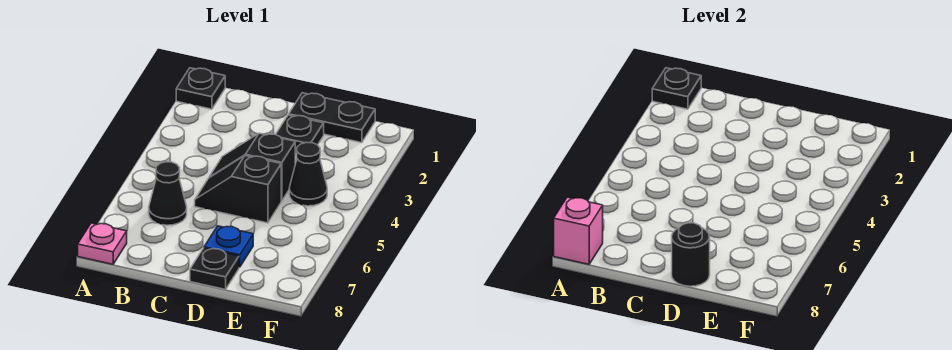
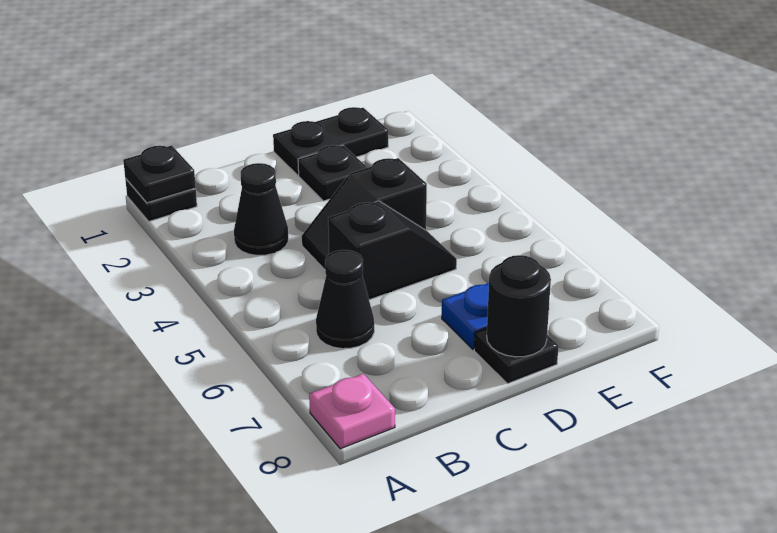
pink 1x1 brick [554,197,603,264] -> none
black 1x2 slope [195,156,281,223] -> black 1x2 slope turned to [328,201,457,300]
black 1x1 cone [289,142,327,206] -> black 1x1 cone moved to [234,163,288,256]

